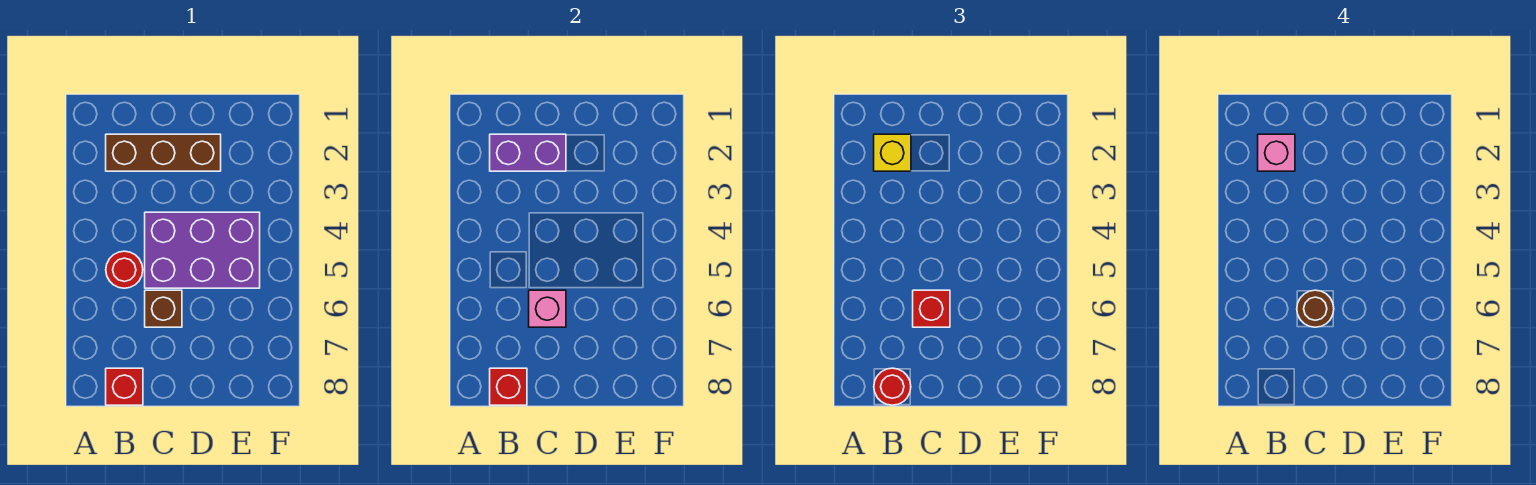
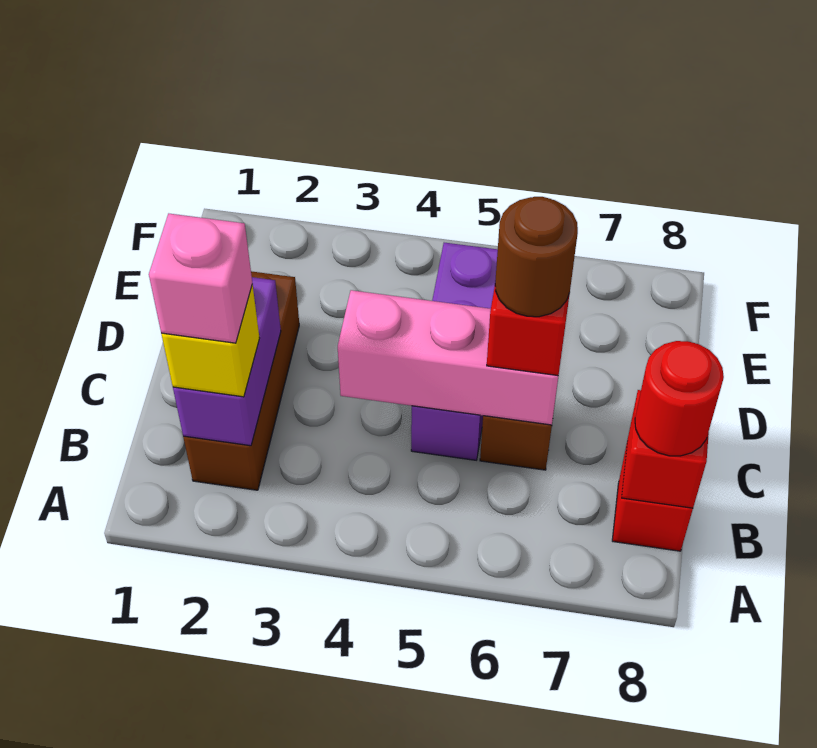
red 1x1 round brick [106,251,143,288] -> none
purple 2x3 brick [145,212,260,288] -> purple 1x3 brick [411,243,498,460]
pink 1x1 brick [529,290,566,327] -> pink 1x3 brick [338,290,560,425]

